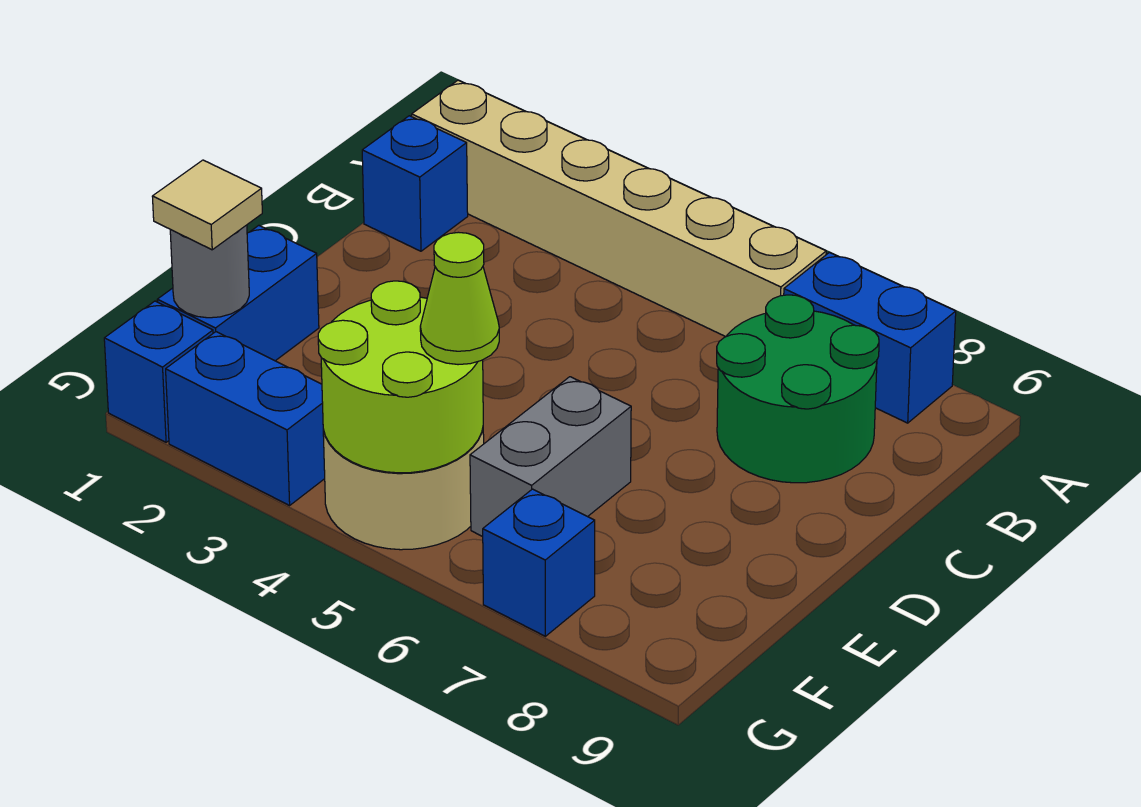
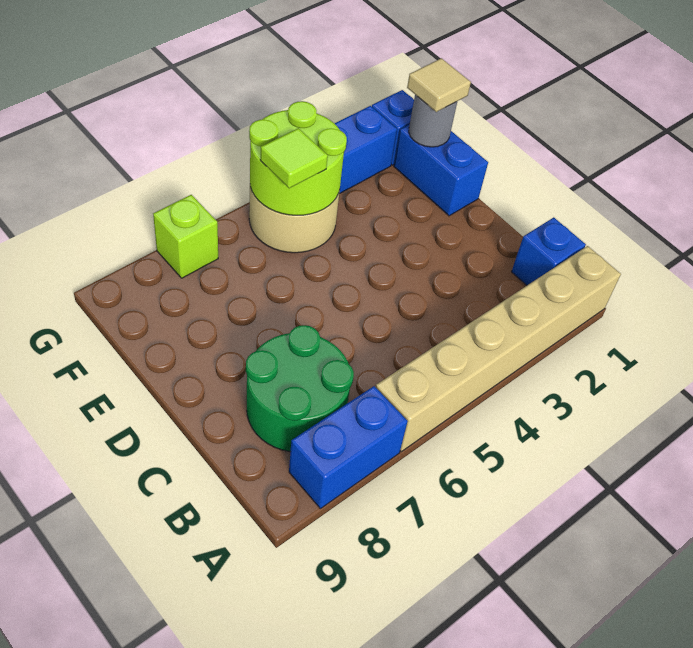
grey 1x2 brick [470,377,631,537] -> none
lime 1x1 cone [420,232,499,365] -> lime 1x1 tile [260,128,328,188]
blue 1x1 brick [483,489,595,636] -> lime 1x1 brick [153,195,218,278]

